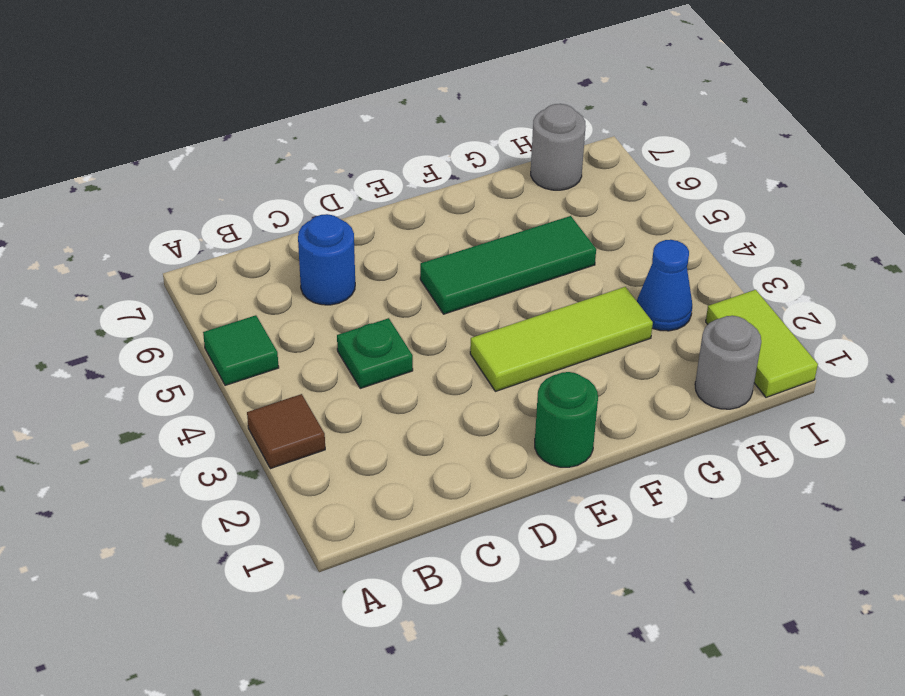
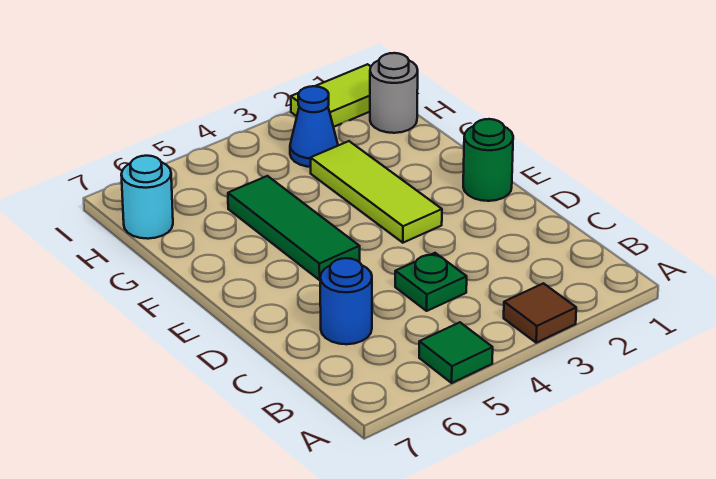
grey 1x1 round brick [531,104,586,190] -> cyan 1x1 round brick [121,156,173,239]

